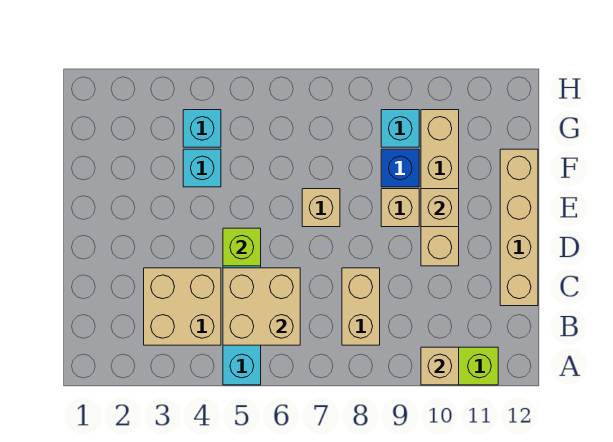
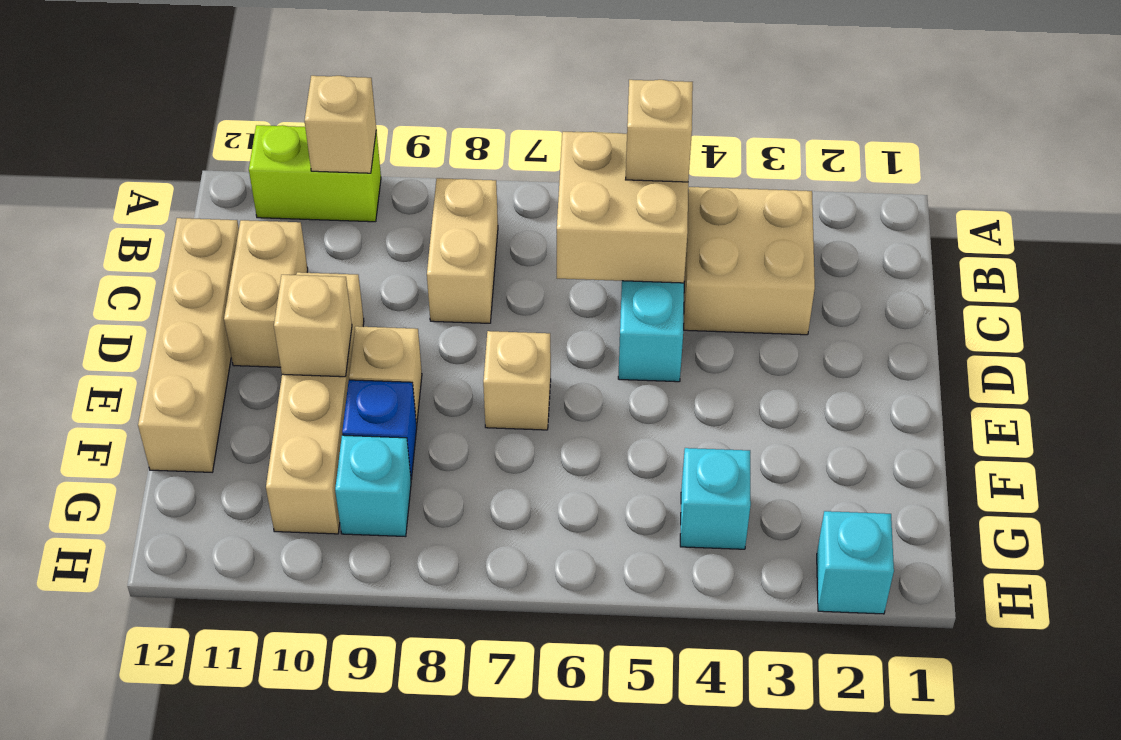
none -> tan 1x1 brick [626,80,693,182]
none -> tan 1x2 brick [224,220,308,367]
lime 1x1 brick [223,228,261,266] -> none
cyan 1x1 brick [183,149,221,187] -> cyan 1x1 brick moved to [817,511,894,614]

